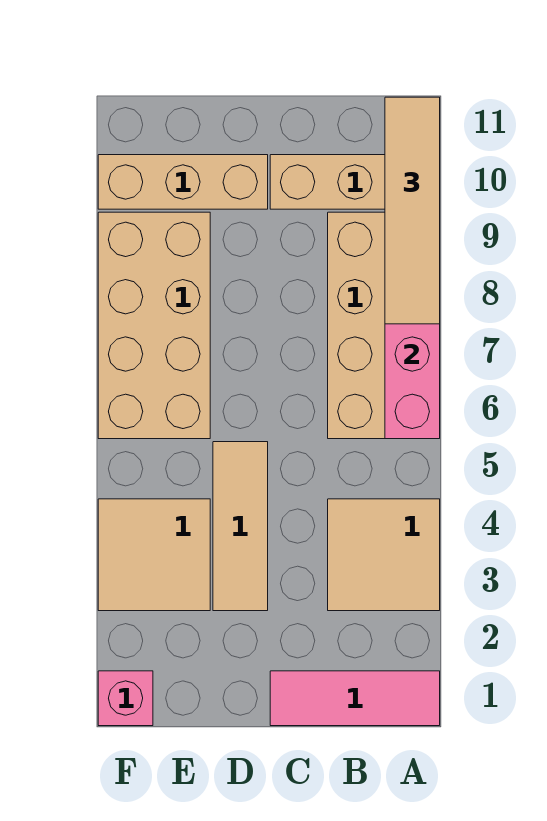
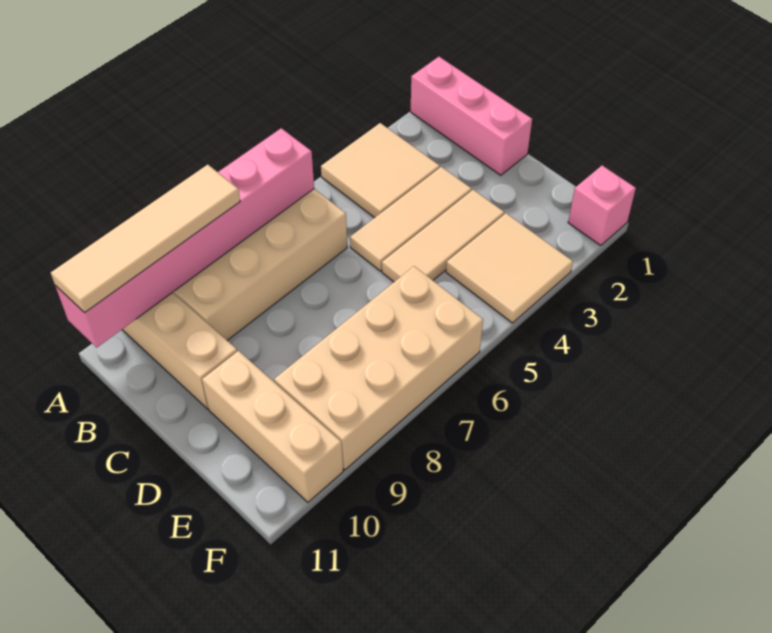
pink 1x3 tile [270,671,440,726] -> pink 1x3 brick [411,57,532,175]
none -> tan 1x3 tile [350,167,472,271]

